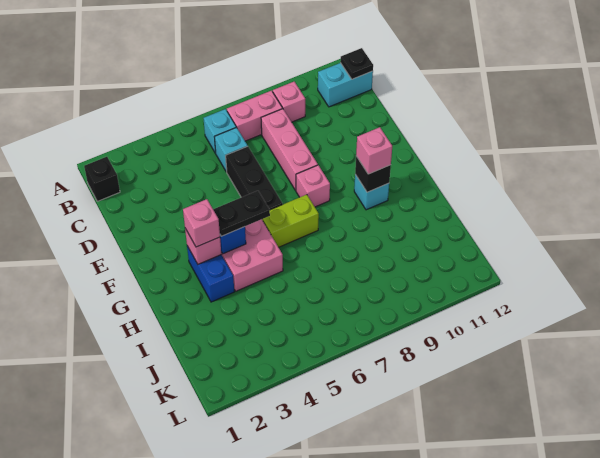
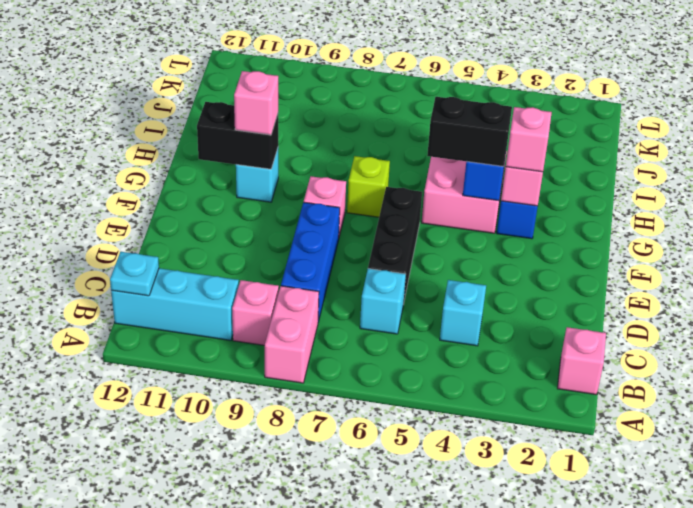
black 1x1 brick [84,157,120,201] -> pink 1x1 brick [557,327,606,395]
cyan 1x1 brick [203,109,236,153] -> cyan 1x1 brick moved to [440,280,486,346]
pink 1x2 brick [227,91,283,141] -> pink 1x2 brick turned to [265,286,319,383]
cyan 1x2 brick [318,63,373,107] -> cyan 1x3 brick [111,268,239,340]
black 1x1 plate [340,48,373,79] -> cyan 1x1 plate [110,252,159,296]
pink 1x3 brick [261,109,318,190] -> blue 1x3 brick [281,202,340,322]
black 1x2 plate [213,191,270,236] -> black 1x2 brick [427,97,512,166]
lime 1x2 brick [262,195,319,247] -> lime 1x1 brick [347,156,390,217]
black 1x1 brick [355,156,391,192] -> black 1x2 brick [197,102,278,169]

